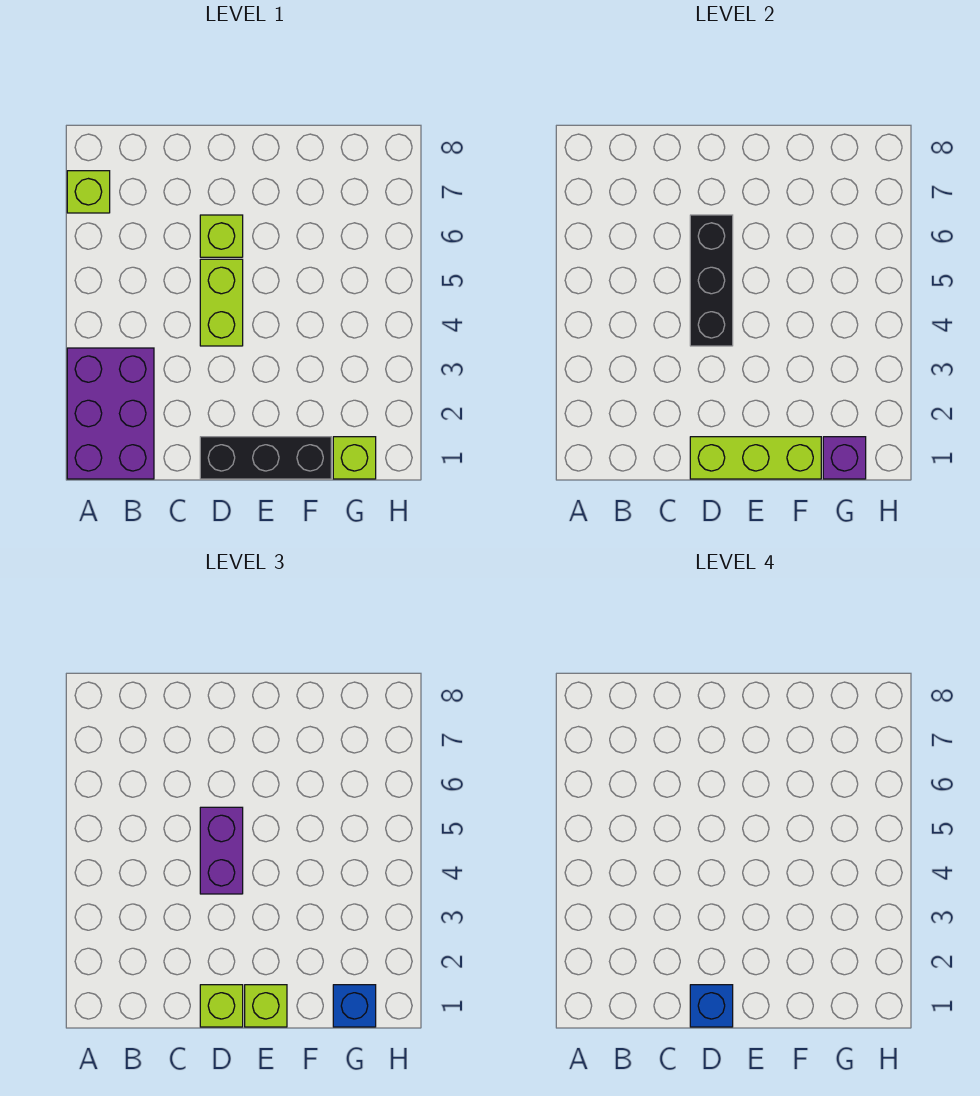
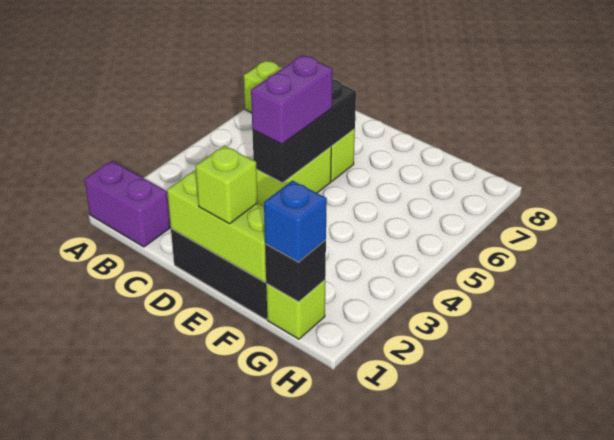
purple 2x3 brick [67,348,154,479] -> purple 1x2 brick [85,161,171,247]
lime 1x1 brick [200,985,243,1027] -> none
blue 1x1 brick [690,985,733,1027] -> none
purple 1x1 brick [823,437,866,479] -> black 1x1 brick [265,240,326,302]

